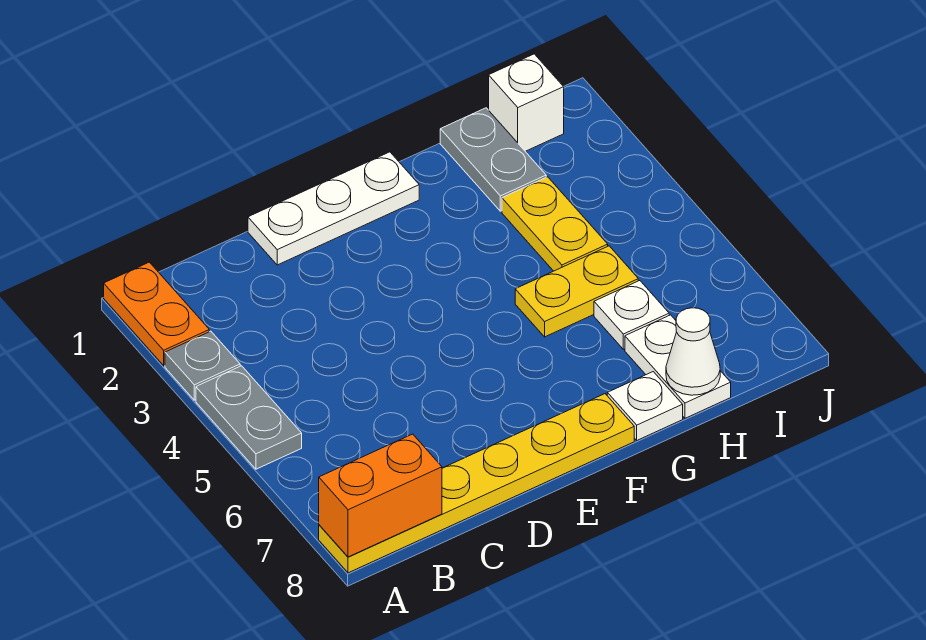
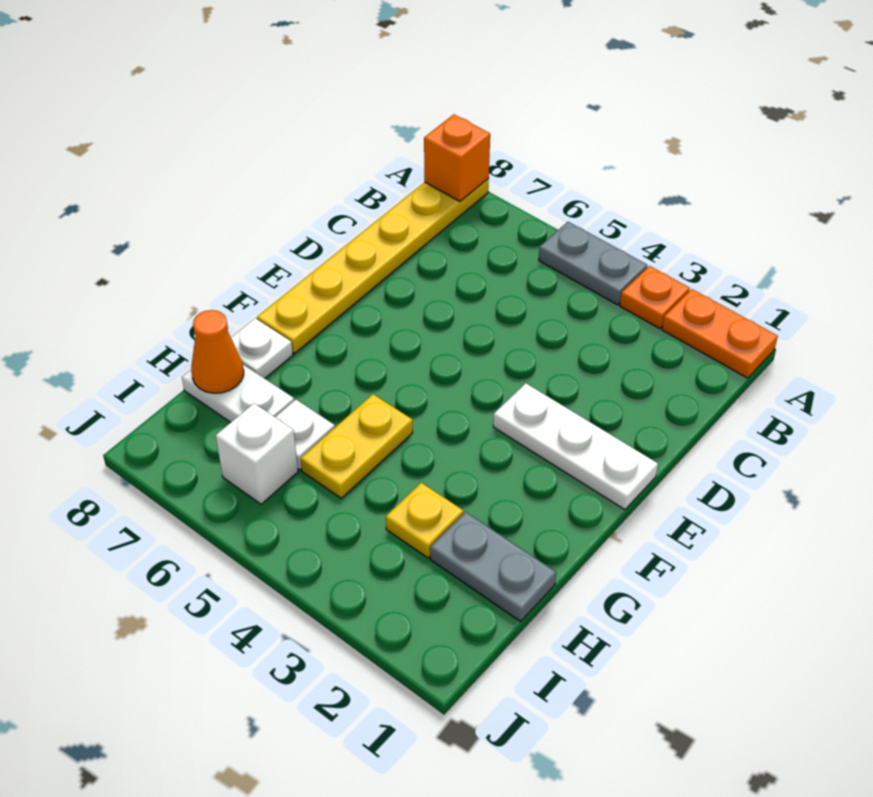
grey 1x1 plate [165,331,240,400] -> orange 1x1 plate [620,266,690,329]
orange 1x2 brick [319,434,442,557] -> orange 1x1 brick [424,114,490,201]
white 1x3 plate [248,152,419,265] -> white 1x3 plate turned to [493,383,658,510]
yellow 1x2 plate [502,177,608,271] -> yellow 1x1 plate [386,483,463,558]
white 1x1 cone [666,308,720,395] -> orange 1x1 cone [191,310,244,393]
white 1x1 brick [489,54,564,151] -> white 1x1 brick moved to [216,403,298,504]

